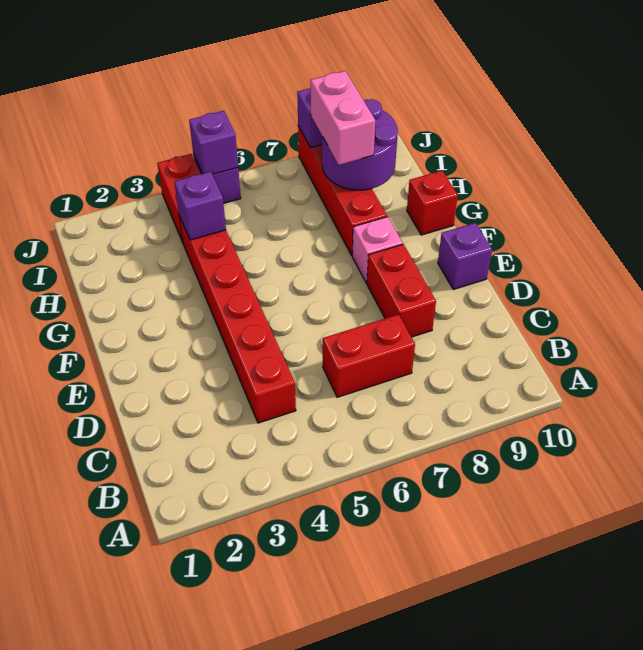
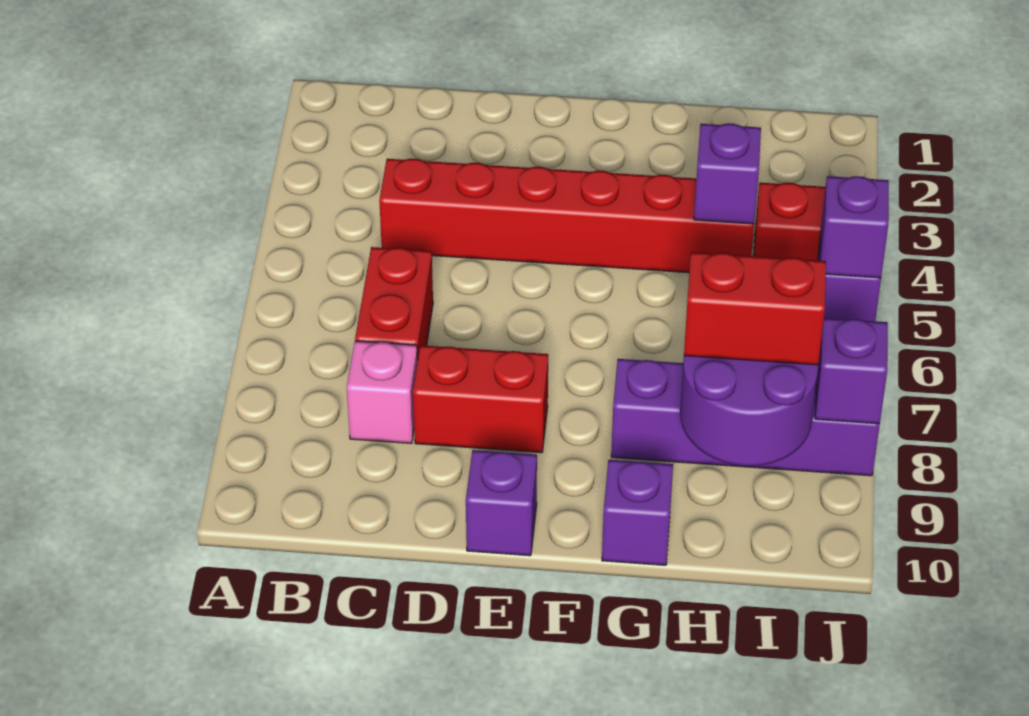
pink 1x1 brick [352,217,403,283] -> pink 1x1 brick moved to [347,341,418,443]
red 1x4 brick [298,126,387,255] -> purple 1x4 brick [611,359,880,476]
red 1x1 brick [407,171,458,235] -> purple 1x1 brick [602,460,673,565]
pink 1x2 brick [310,71,375,165] -> red 1x2 brick [684,252,826,365]

